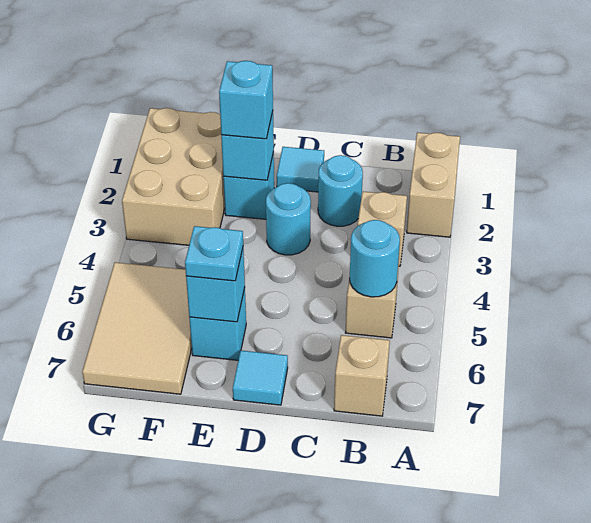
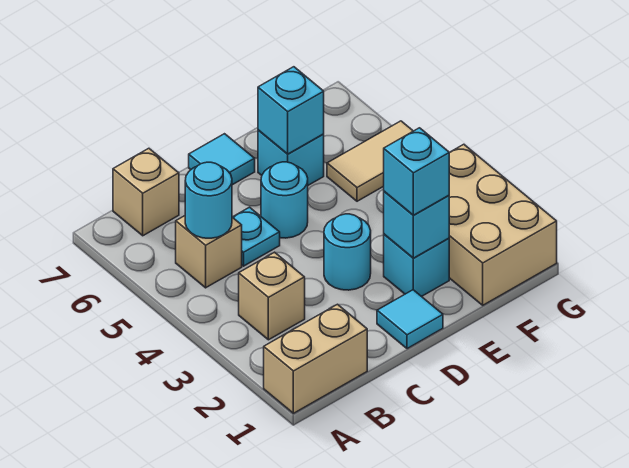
tan 1x2 brick [407,133,460,237] -> tan 1x2 brick turned to [264,304,367,413]
cyan 1x1 round brick [318,155,363,226] -> cyan 1x1 round brick moved to [261,162,308,238]
cyan 1x1 plate [185,226,243,281] -> cyan 1x1 plate moved to [233,207,280,266]
tan 2x3 tile [82,262,192,394] -> tan 1x2 tile [327,121,413,201]

